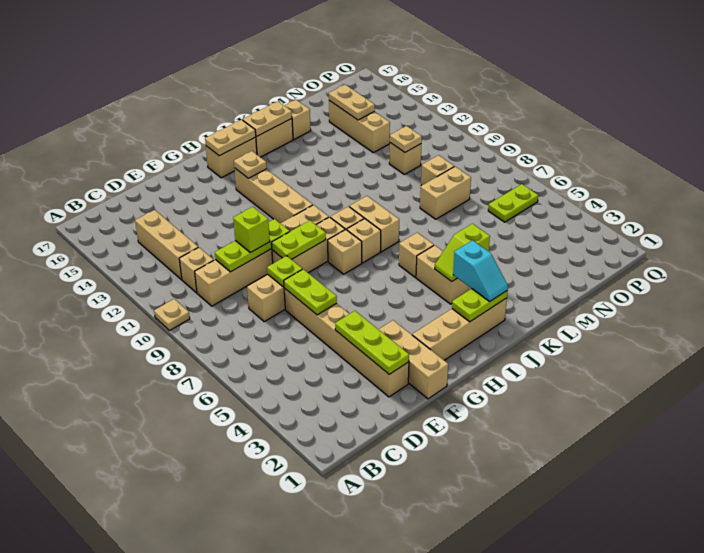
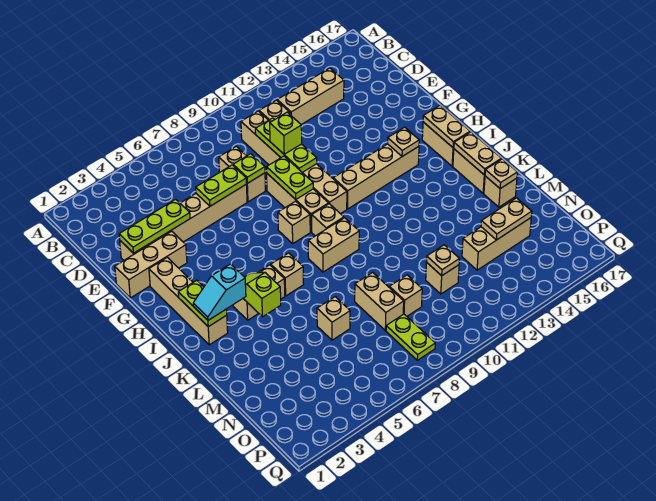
tan 1x1 plate [154,299,190,331] -> tan 1x1 plate moved to [485,159,517,189]
tan 1x1 brick [347,219,381,263] -> tan 1x1 brick moved to [317,297,350,340]
lime 1x2 plate [488,184,538,222] -> lime 1x2 plate moved to [386,314,435,360]

